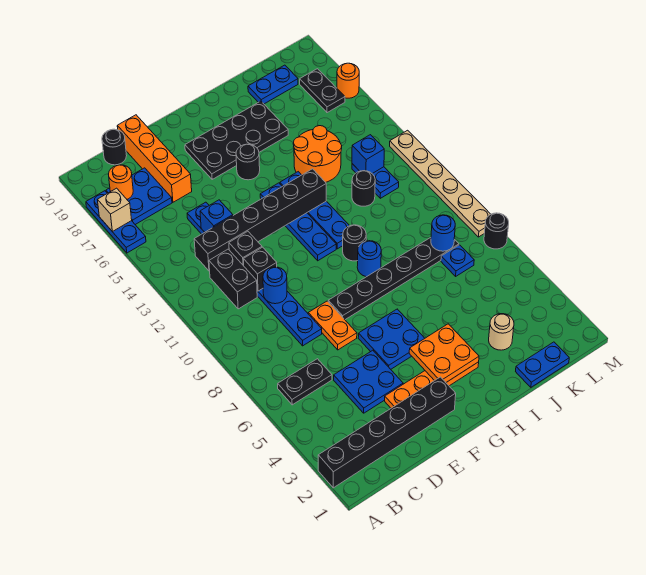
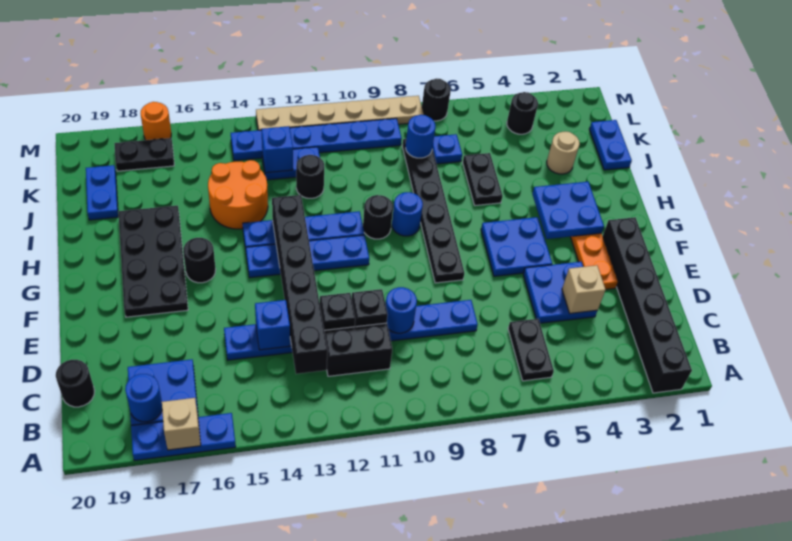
orange 1x1 round brick [108,165,133,199] -> blue 1x1 round brick [125,374,162,422]
none -> tan 1x1 brick [562,265,606,313]
orange 1x4 brick [117,115,192,202] -> none
orange 1x2 plate [308,301,357,350] -> none
orange 2x2 plate [409,324,479,382] -> blue 2x2 plate [532,182,604,239]
none -> black 1x2 plate [463,153,503,206]
none -> black 1x1 round brick [507,92,538,134]
none -> blue 1x6 plate [231,118,402,161]

